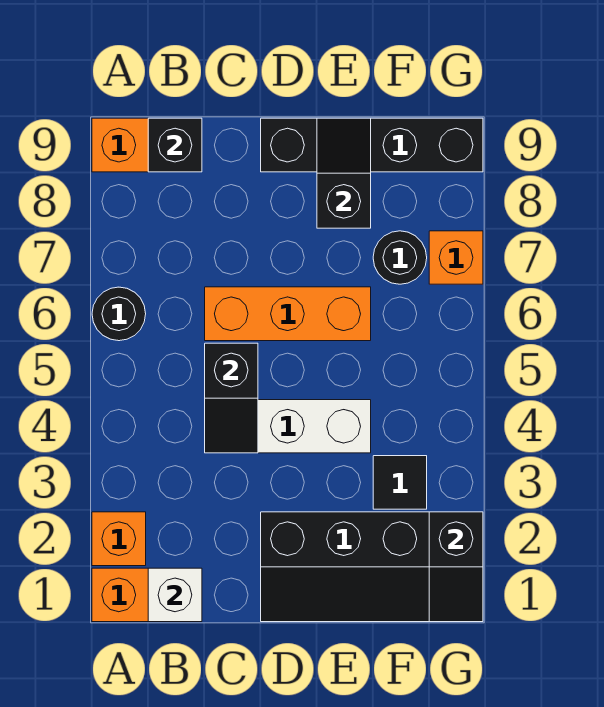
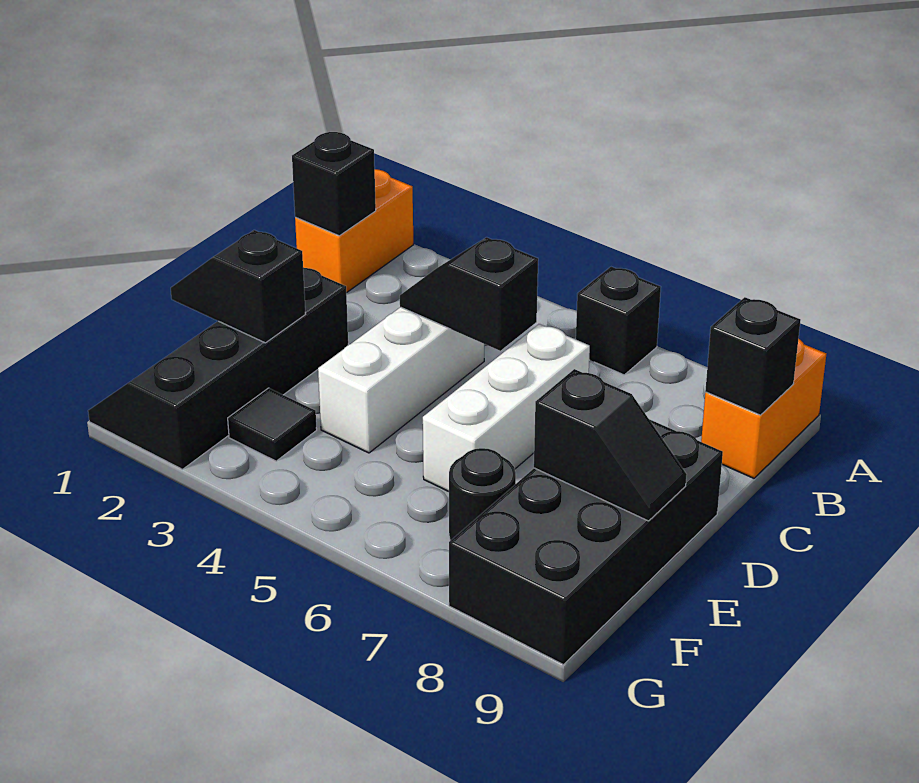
orange 1x1 brick [92,512,146,566] -> none
black 1x1 round brick [92,287,146,341] -> black 1x1 brick [576,267,661,375]
white 1x1 brick [148,568,202,622] -> black 1x1 brick [292,132,376,236]
orange 1x3 brick [205,287,371,341] -> white 1x3 brick [423,324,590,491]
black 1x4 brick [261,118,483,172] -> black 2x4 brick [449,419,723,665]
black 1x2 slope [429,512,483,622] -> black 1x2 slope moved to [171,230,305,343]
orange 1x1 brick [429,231,483,284] -> none

